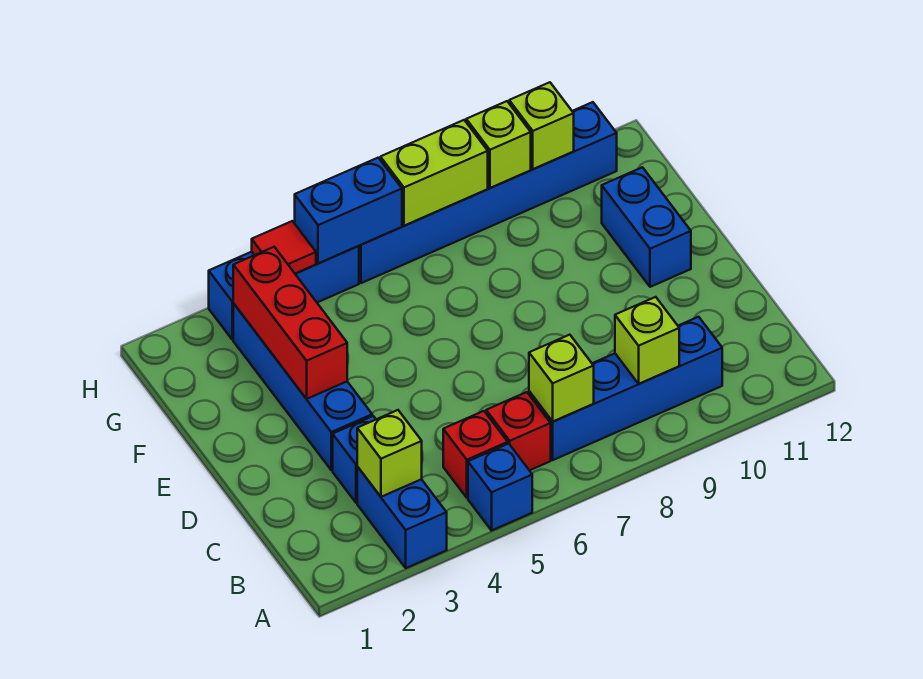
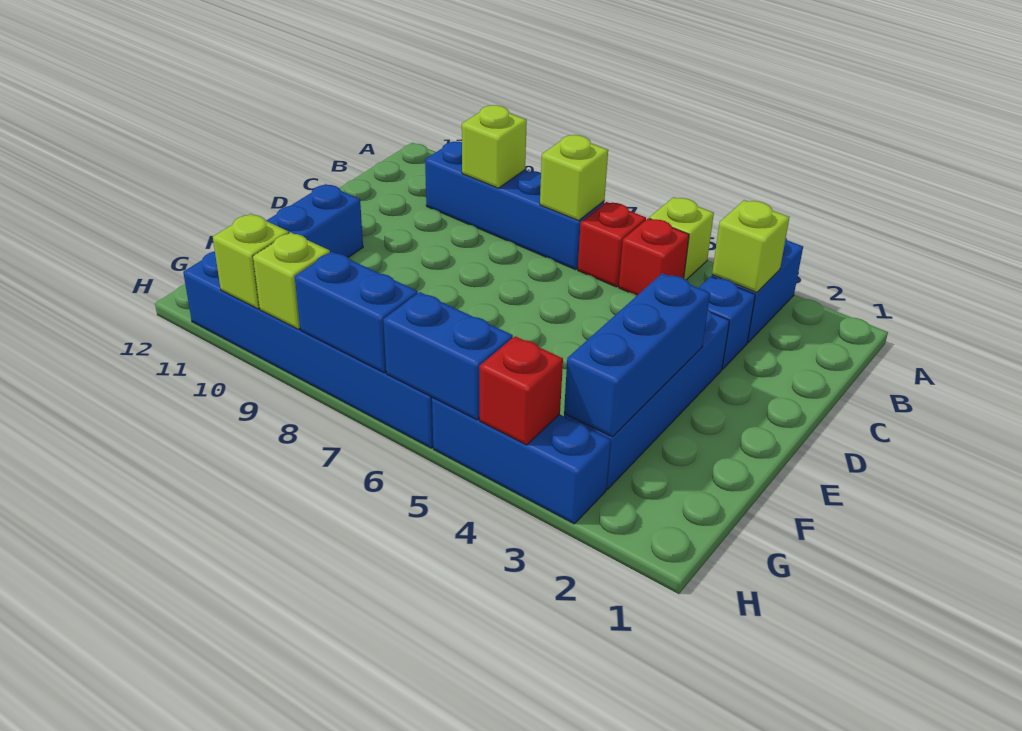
blue 1x1 brick [468,444,532,530] -> lime 1x1 brick [649,197,714,280]
red 1x3 brick [233,247,347,399] -> blue 1x3 brick [564,273,710,437]
red 1x1 tile [252,221,316,273] -> red 1x1 brick [480,336,563,445]
lime 1x2 brick [380,120,488,226] -> blue 1x2 brick [295,252,418,373]

